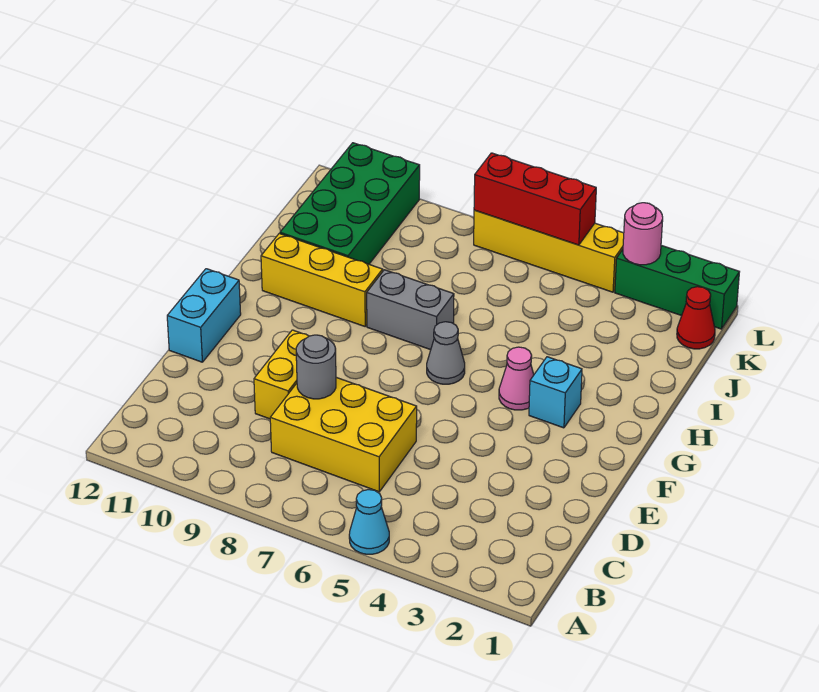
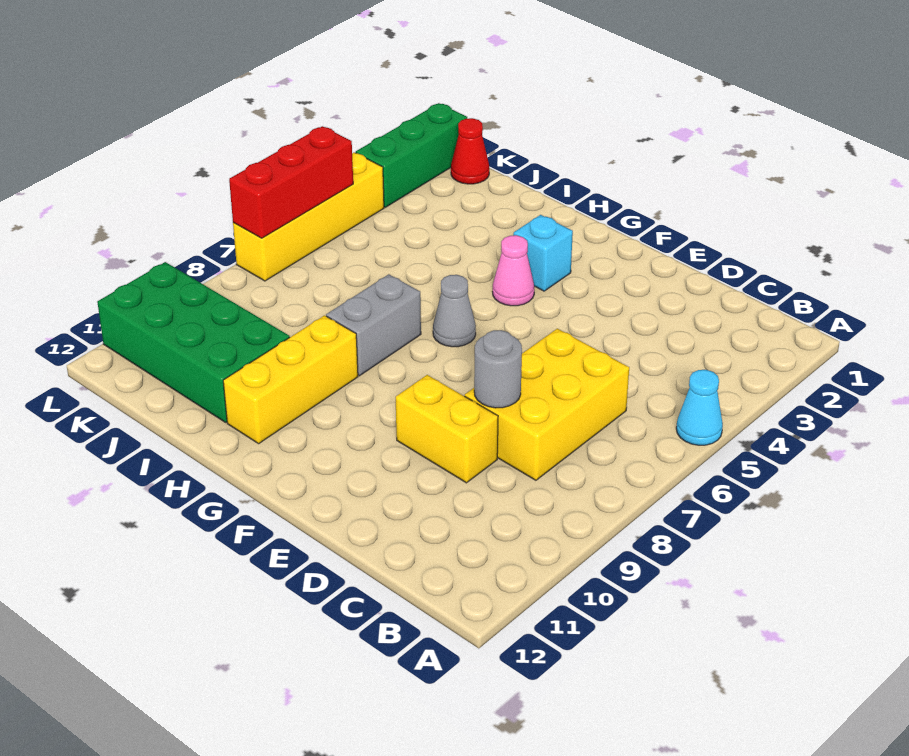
cyan 1x2 brick [167,269,241,362] -> none
pink 1x1 round brick [623,203,663,265] -> none

